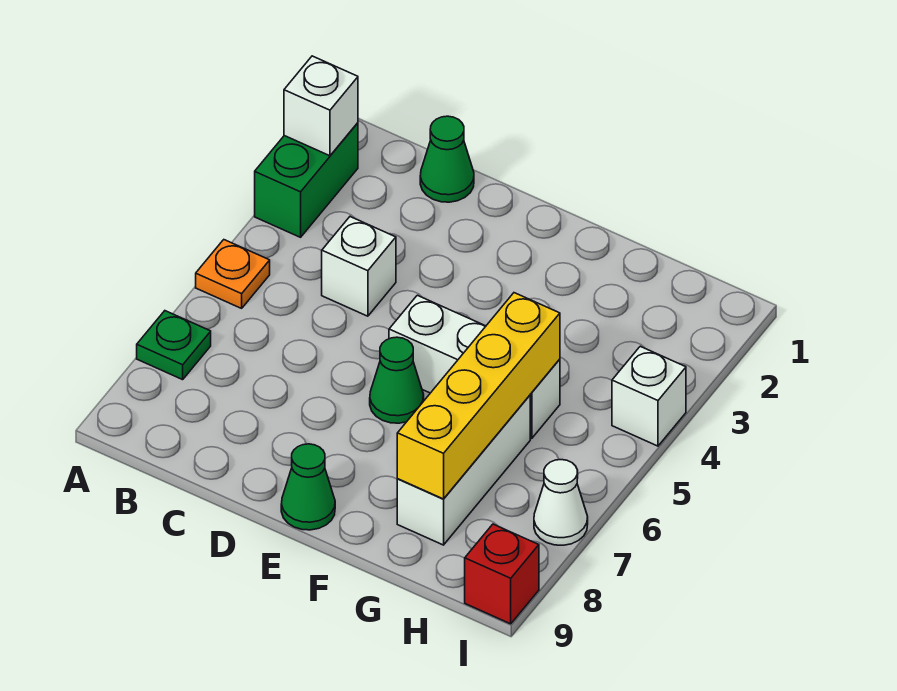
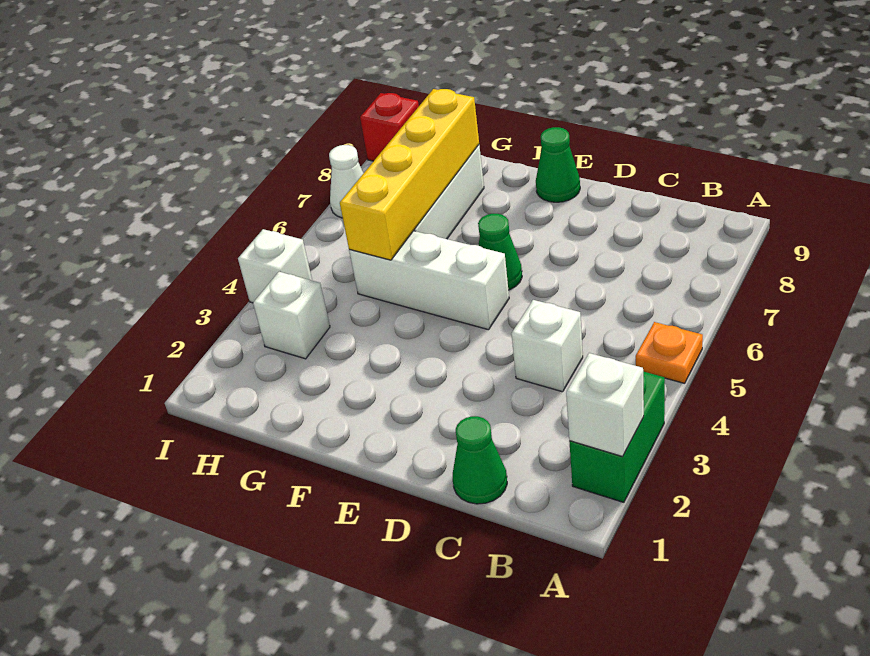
green 1x1 plate [137,311,211,380] -> none
none -> white 1x1 brick [253,272,330,359]

